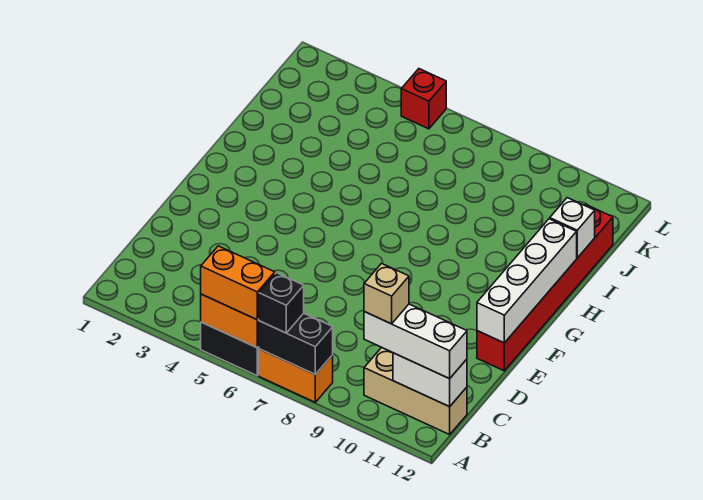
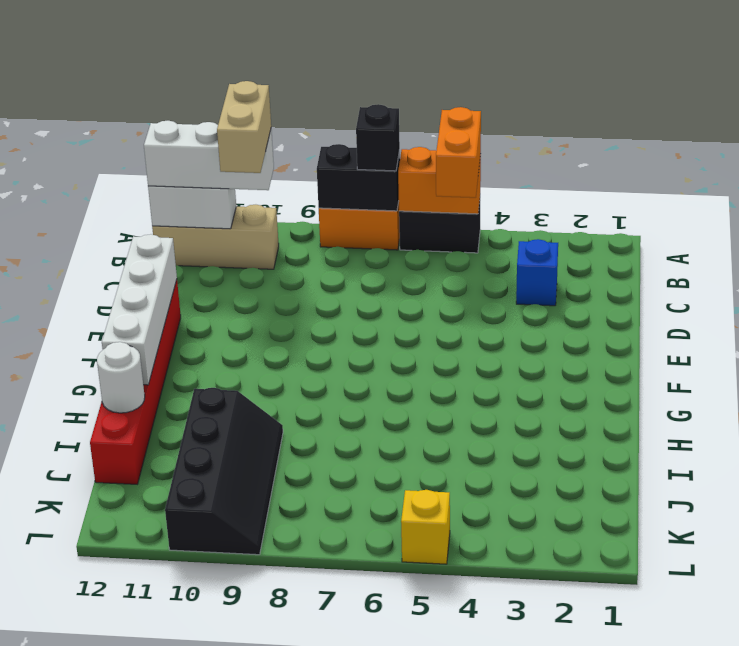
orange 1x2 brick [201,246,275,320] -> orange 1x2 brick turned to [436,107,481,198]
tan 1x1 brick [364,263,409,324] -> tan 1x2 brick [217,81,271,173]
none -> blue 1x1 brick [516,239,558,306]
none -> black 2x4 slope [165,388,283,555]
white 1x1 brick [550,198,595,258] -> white 1x1 round brick [97,342,145,413]
red 1x1 brick [401,69,446,129] -> yellow 1x1 brick [401,490,450,564]

